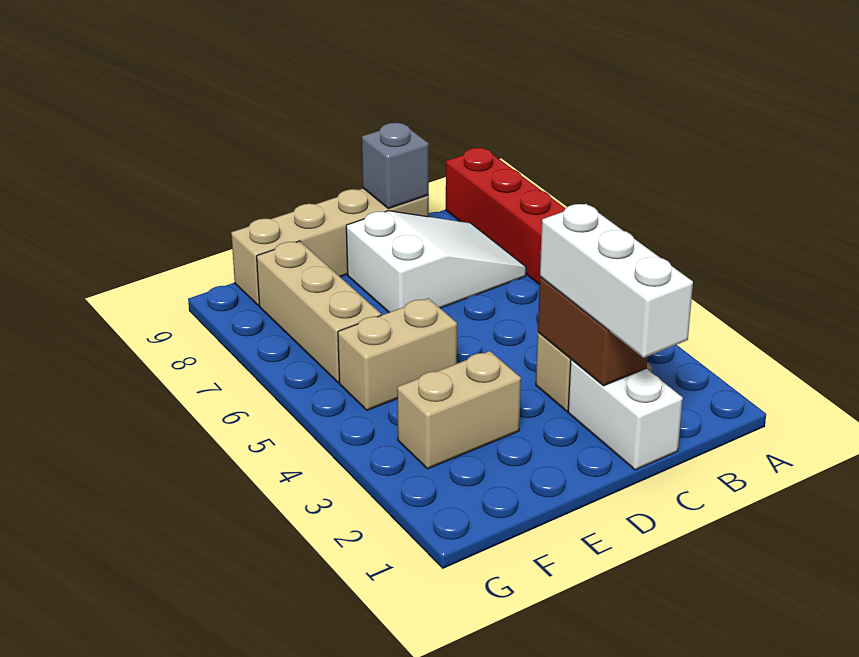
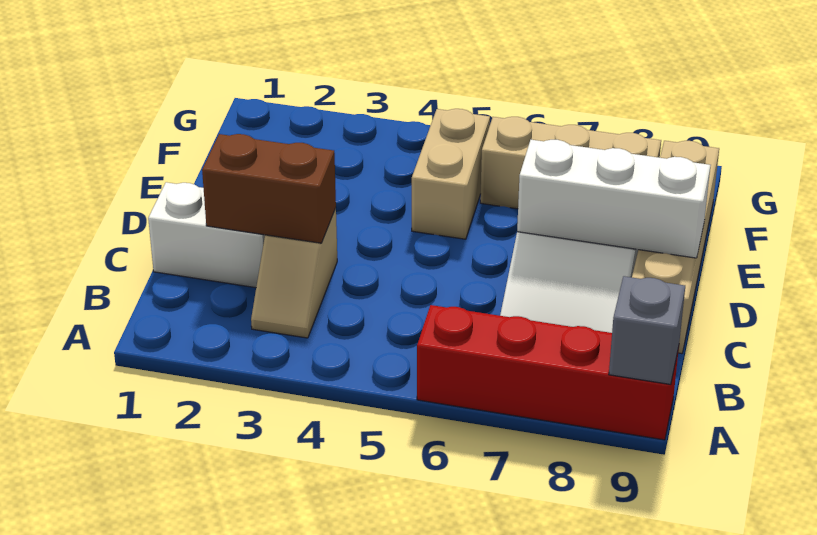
white 1x3 brick [540,204,693,358] -> white 1x3 brick moved to [517,140,711,258]
grey 1x1 brick [362,123,429,209] -> grey 1x1 brick moved to [609,276,685,384]
tan 1x2 brick [397,351,521,469] -> none

